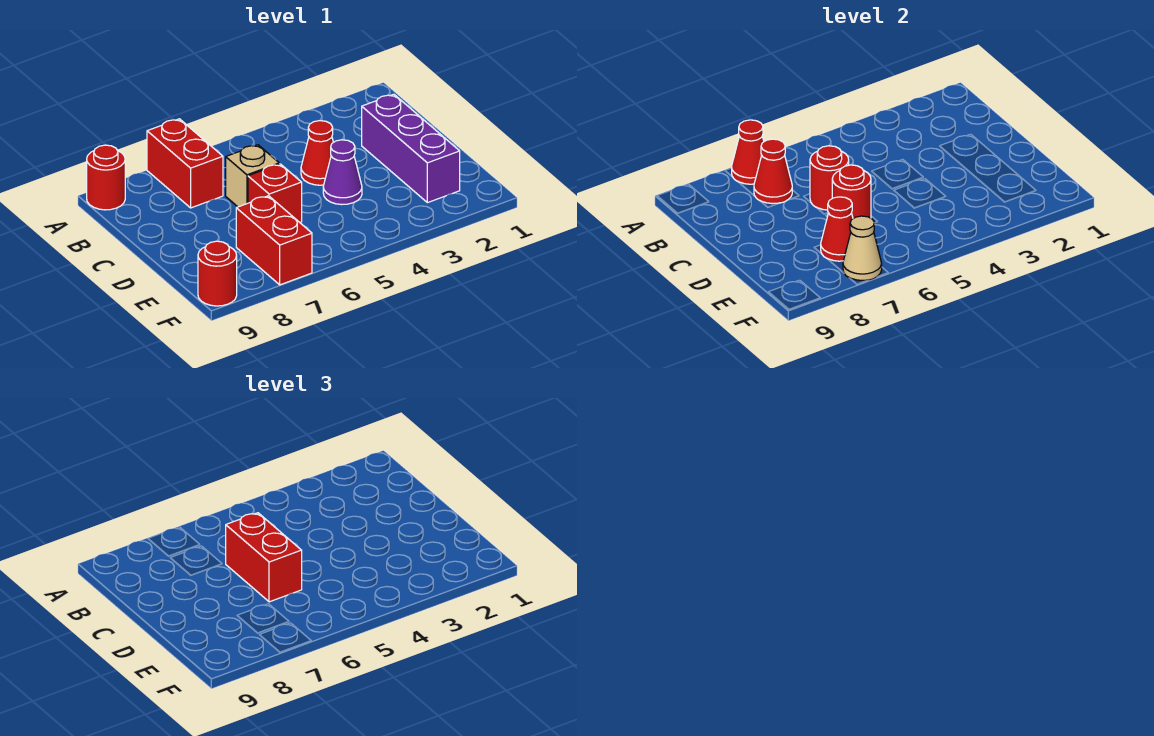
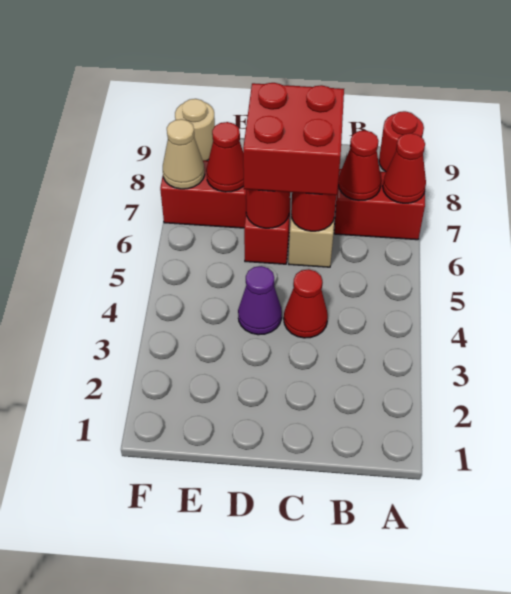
purple 1x3 brick [362,94,460,203] -> none
red 1x2 brick [226,513,302,602] -> red 2x2 brick [243,83,344,196]
red 1x1 round brick [198,241,237,306] -> tan 1x1 round brick [175,99,215,161]

